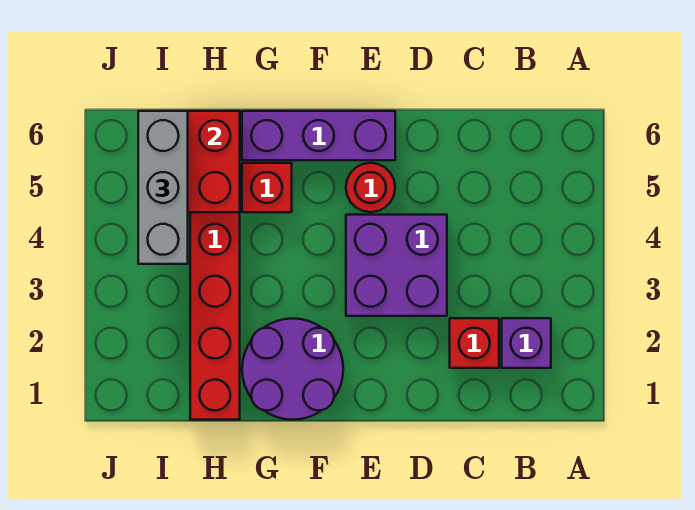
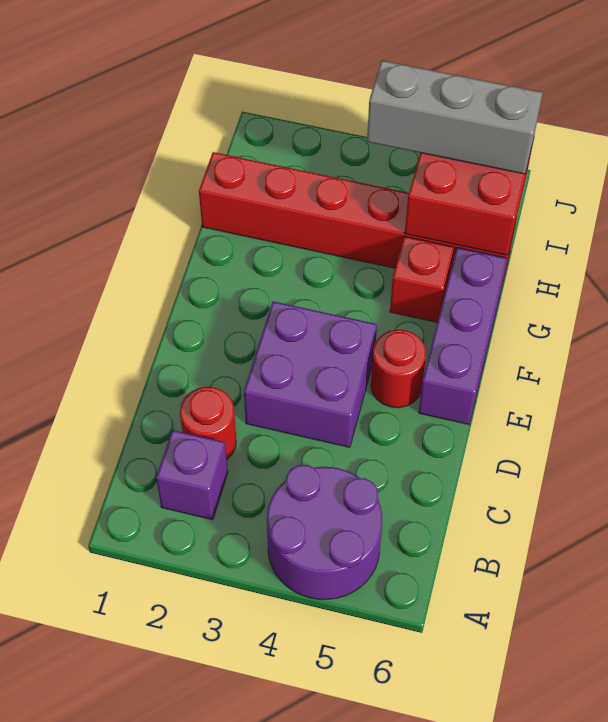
red 1x1 brick [450,318,499,368] -> red 1x1 round brick [180,387,236,460]
purple 2x2 round brick [242,318,343,420] -> purple 2x2 round brick moved to [267,465,382,599]

